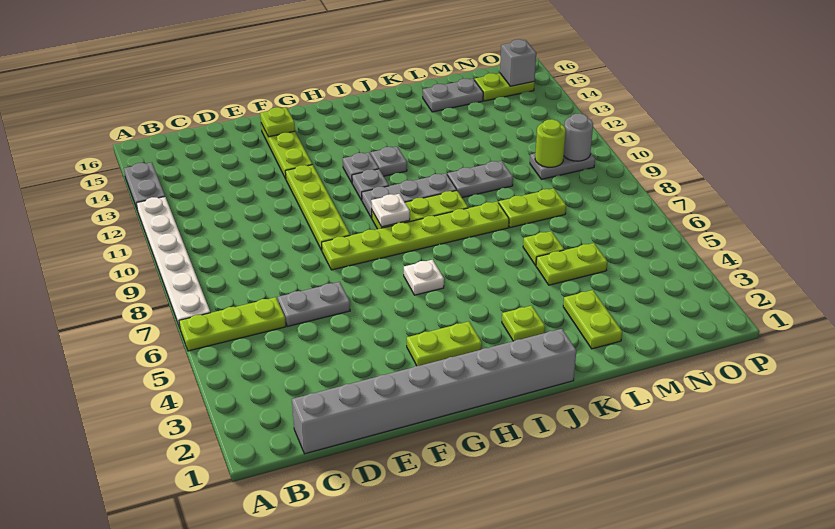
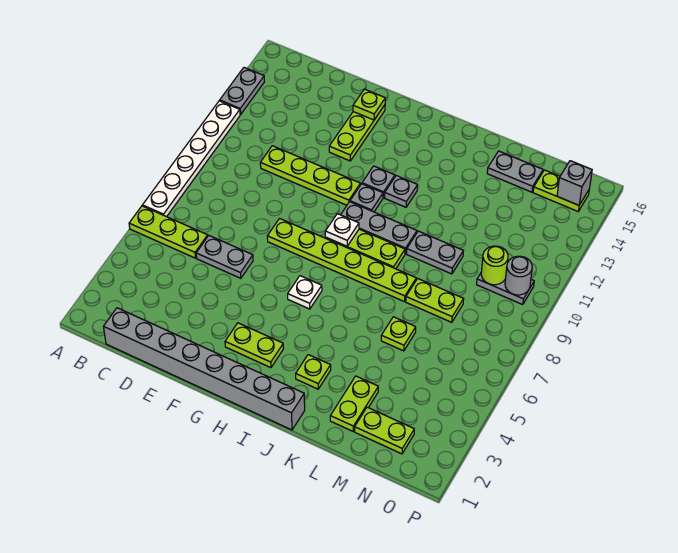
lime 1x4 plate [285,165,350,250] -> lime 1x4 plate turned to [260,146,360,205]
lime 1x2 plate [536,243,607,285] -> lime 1x2 plate moved to [355,407,414,454]

